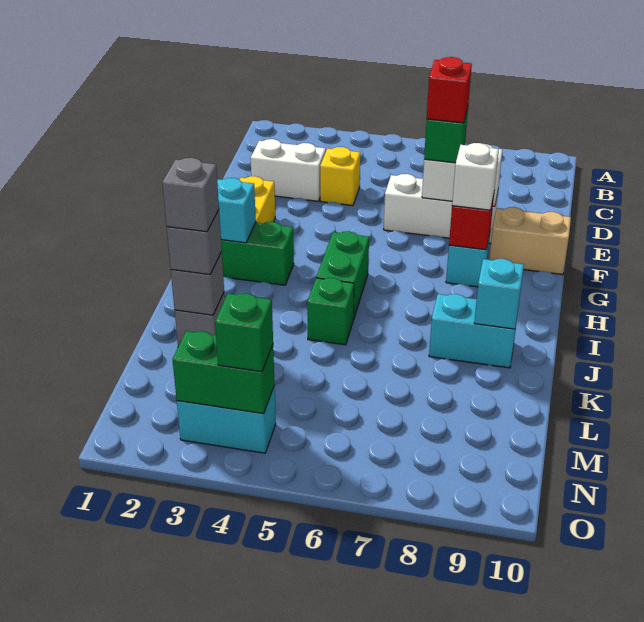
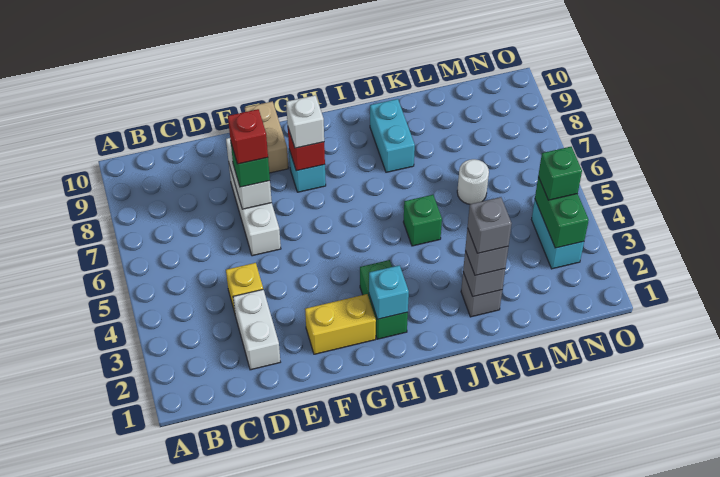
green 1x2 brick [316,231,369,319] -> none
cyan 1x1 brick [474,259,524,329] -> none
none -> white 1x1 round brick [457,159,489,204]

